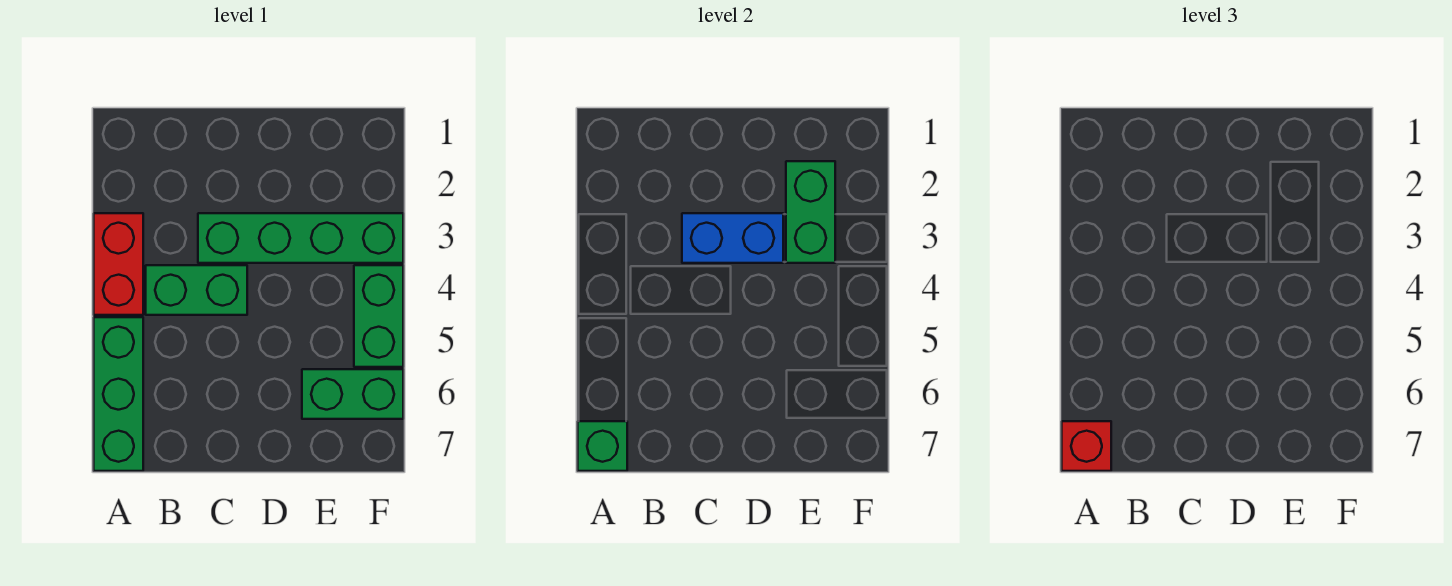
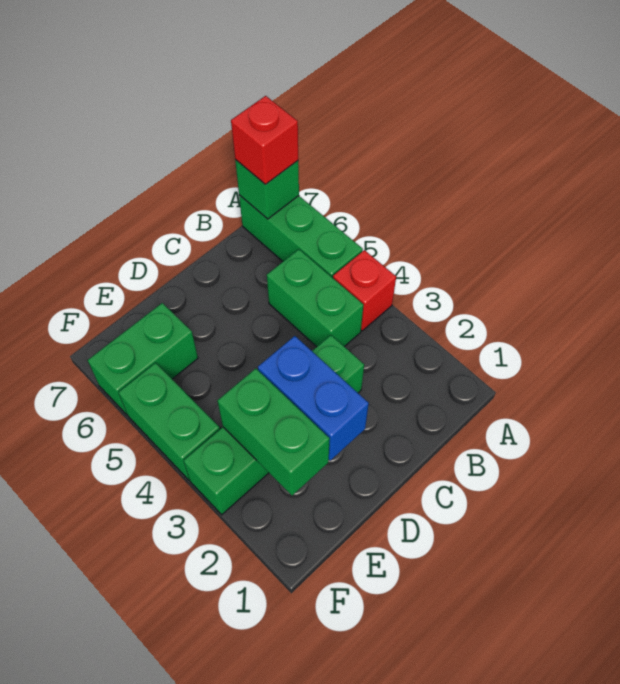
red 1x2 brick [94,213,143,315] -> red 1x1 brick [333,250,396,331]
green 1x2 brick [146,265,247,315] -> green 1x2 brick turned to [267,249,363,347]
blue 1x2 brick [682,213,783,263] -> blue 1x2 brick turned to [258,336,369,461]

